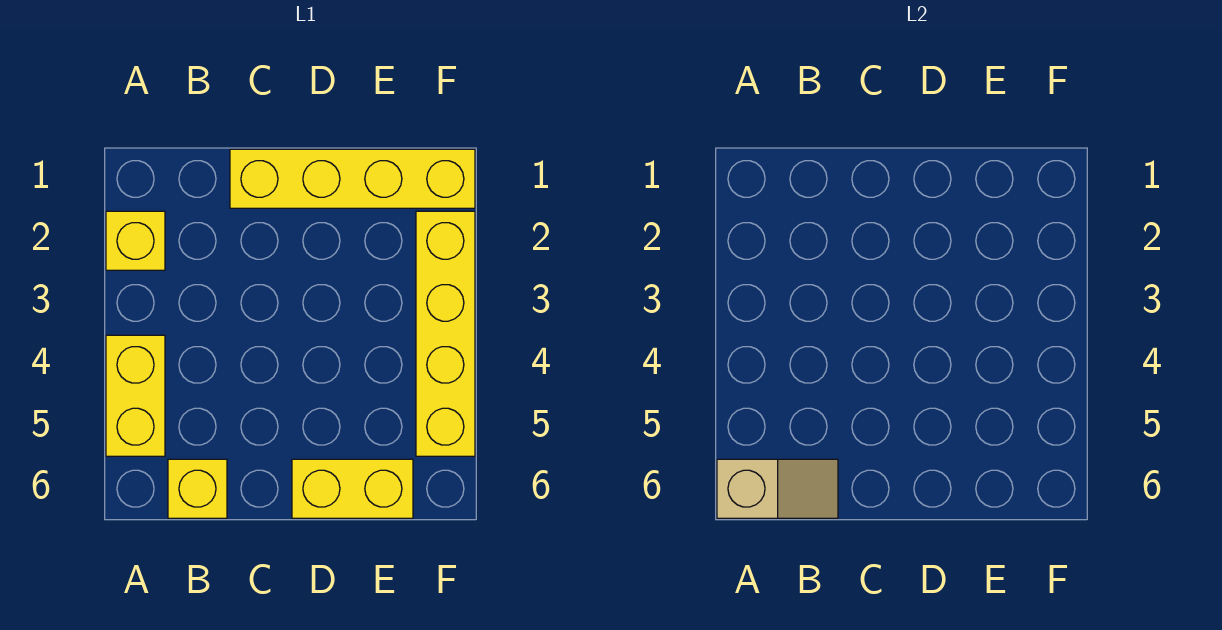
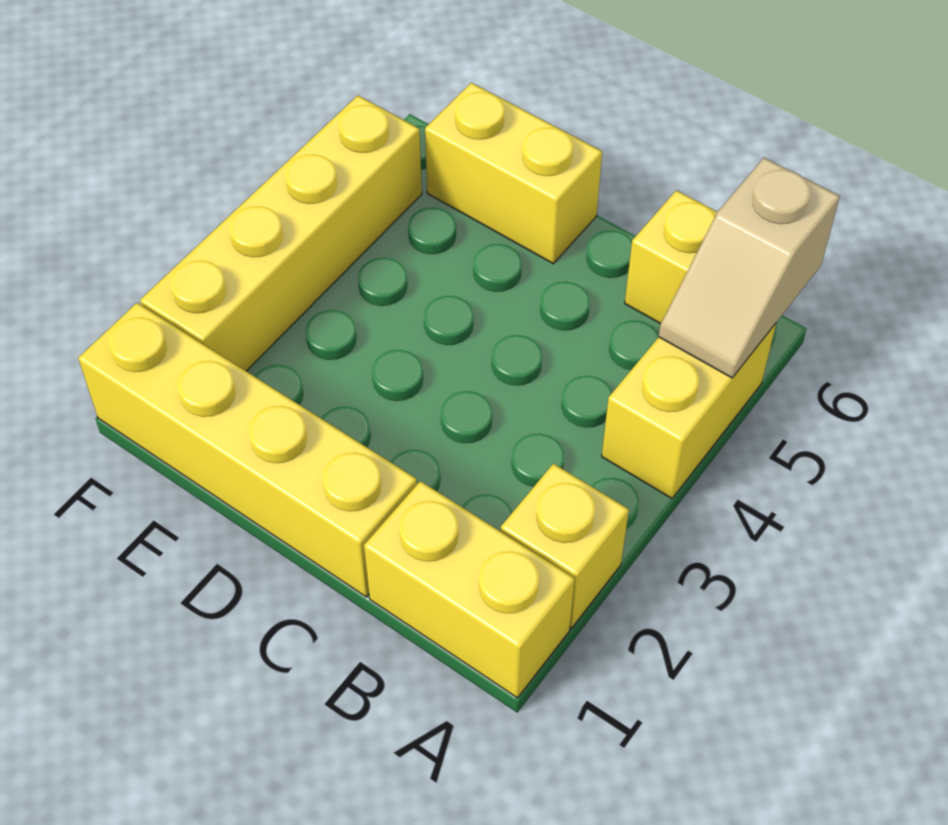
none -> yellow 1x2 brick [364,481,575,698]
tan 1x2 slope [717,459,838,518] -> tan 1x2 slope turned to [659,158,840,378]

